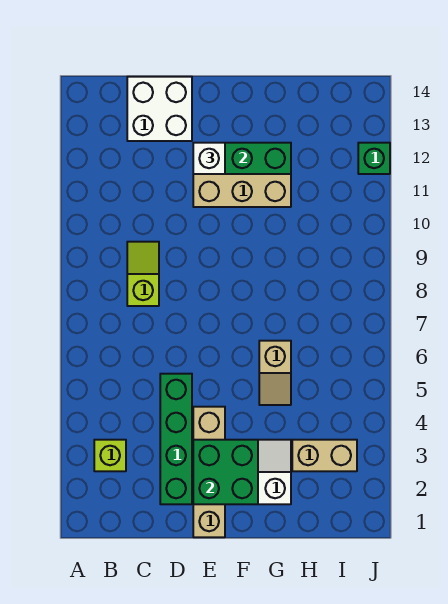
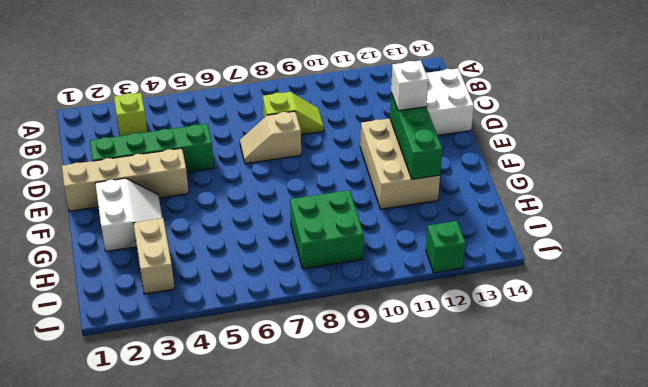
green 2x2 brick [193,440,258,504] -> green 2x2 brick moved to [290,190,364,269]
tan 1x2 slope [259,341,291,405] -> tan 1x2 slope moved to [240,111,301,164]

